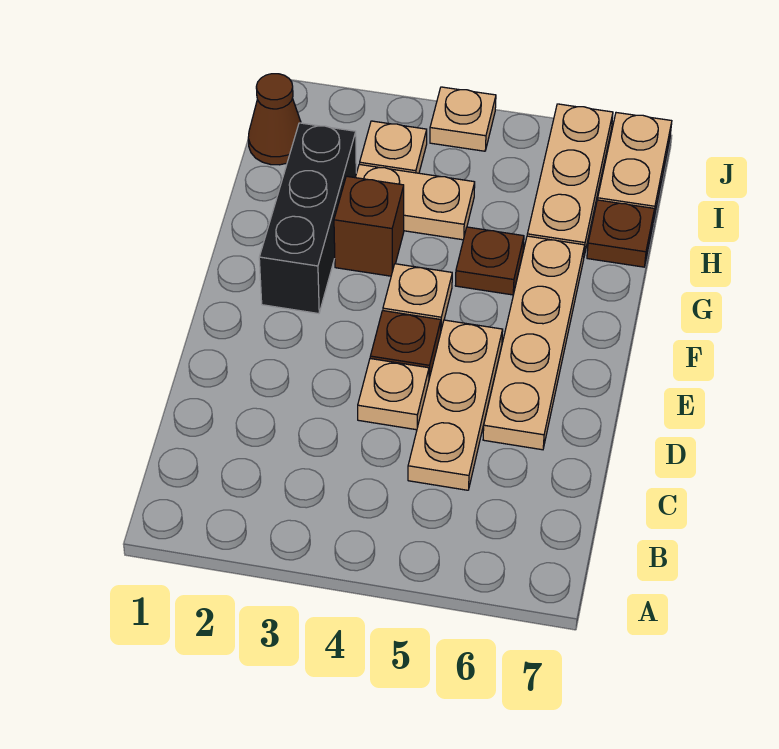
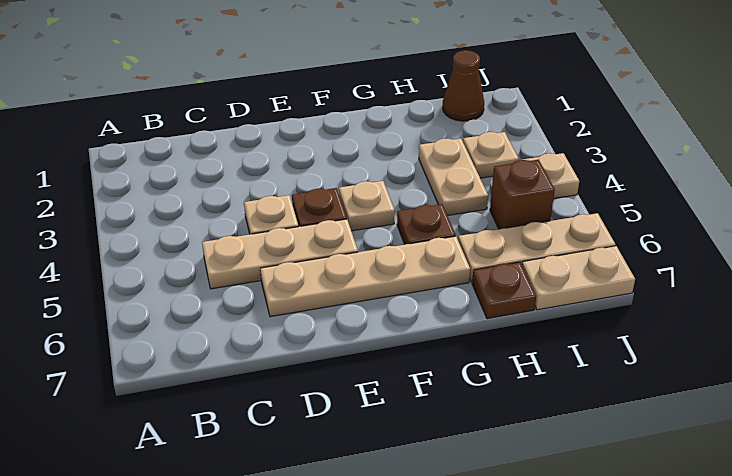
black 1x3 brick [259,123,356,314] -> none
brown 1x1 brick [334,176,404,276] -> brown 1x1 brick moved to [490,160,555,229]

